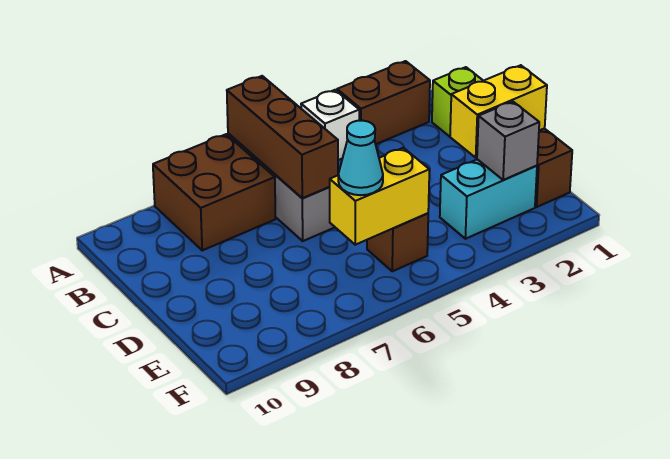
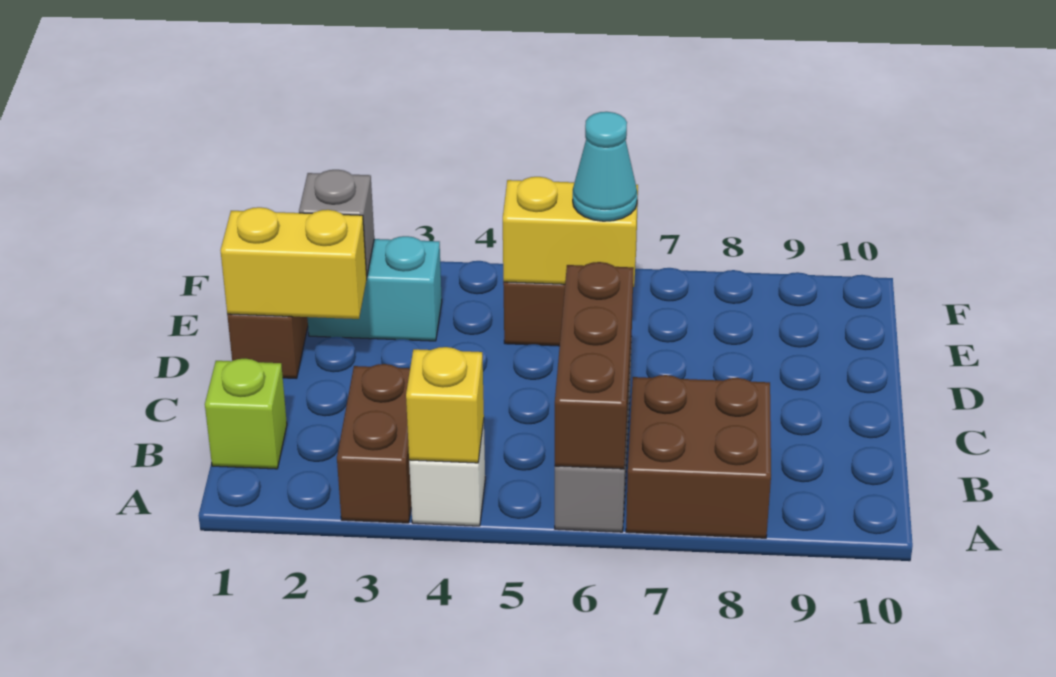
brown 1x2 brick [337,61,430,144] -> brown 1x2 brick turned to [337,364,411,523]
none -> yellow 1x1 brick [406,347,484,463]

